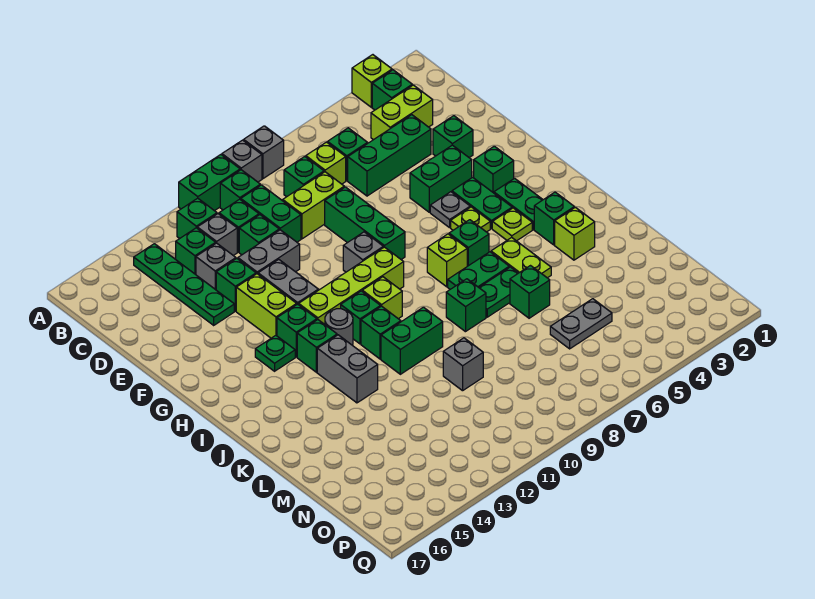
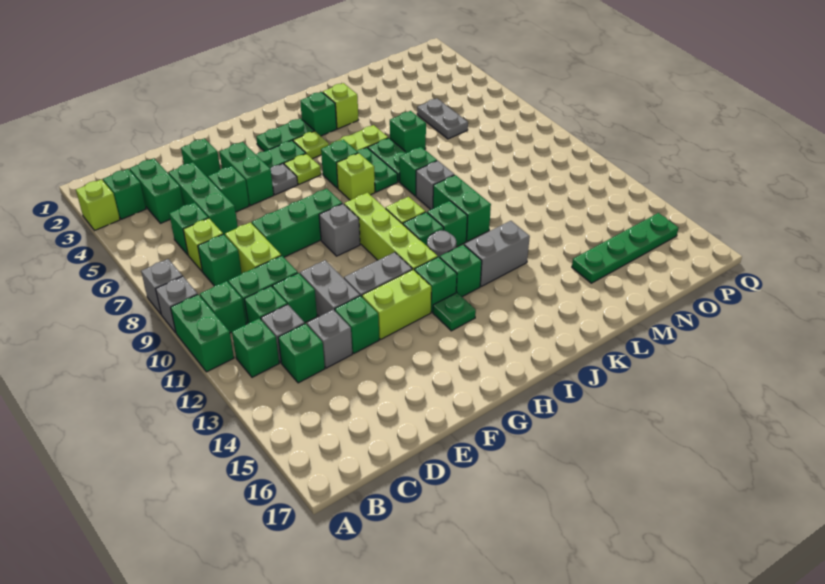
green 1x4 plate [134,244,234,325] -> green 1x4 plate moved to [572,213,678,283]
lime 1x2 brick [371,85,433,140] -> green 1x2 brick [130,159,184,223]
green 1x1 brick [474,146,514,193] -> green 1x1 brick moved to [208,166,249,212]
grey 1x1 brick [443,338,483,391] -> grey 1x1 brick moved to [416,161,454,209]

